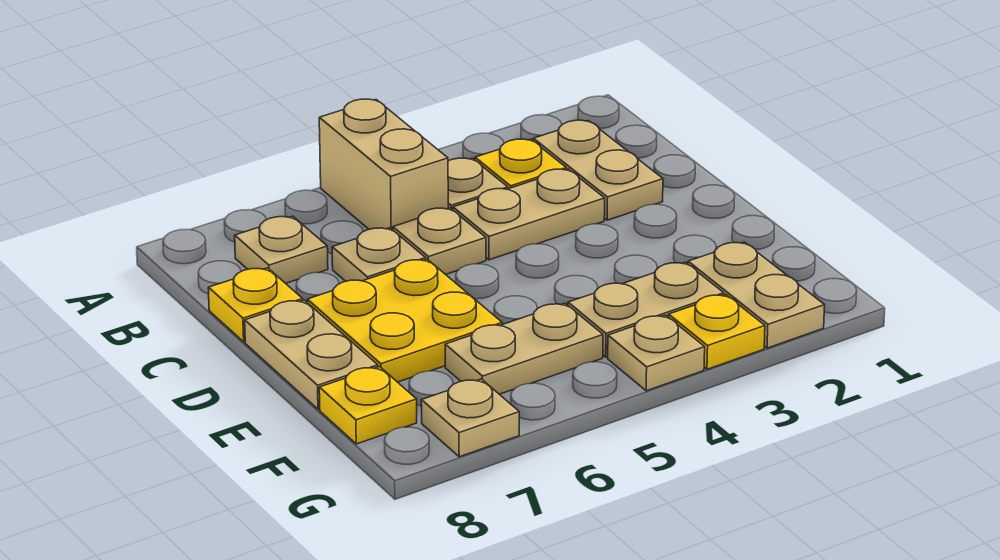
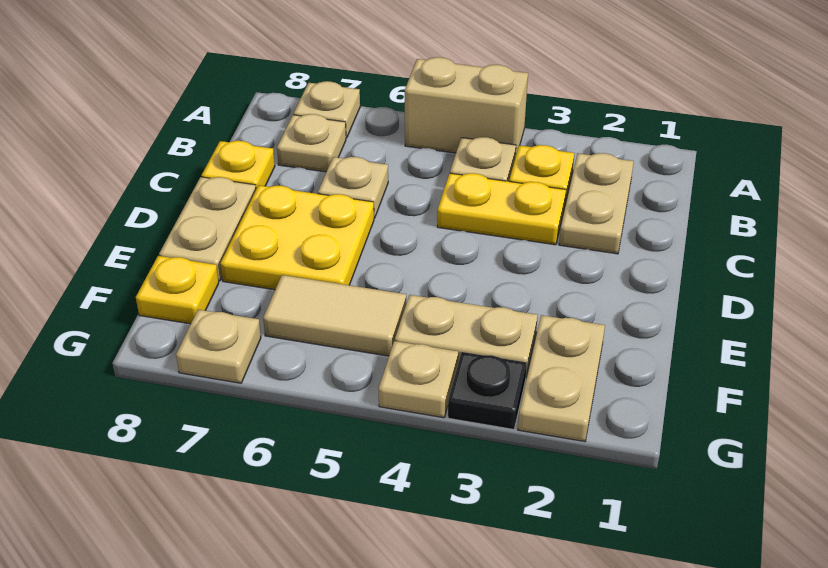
tan 1x2 brick [319,99,448,230] -> tan 1x2 brick turned to [405,57,528,157]
tan 1x2 plate [453,169,605,260] -> yellow 1x2 plate [437,173,566,245]
tan 1x1 plate [393,208,486,275] -> tan 1x1 plate moved to [293,81,360,138]
tan 1x2 plate [445,303,603,394] -> tan 1x2 tile [263,275,406,356]
yellow 1x1 plate [669,294,765,369] -> black 1x1 plate [448,352,527,429]

